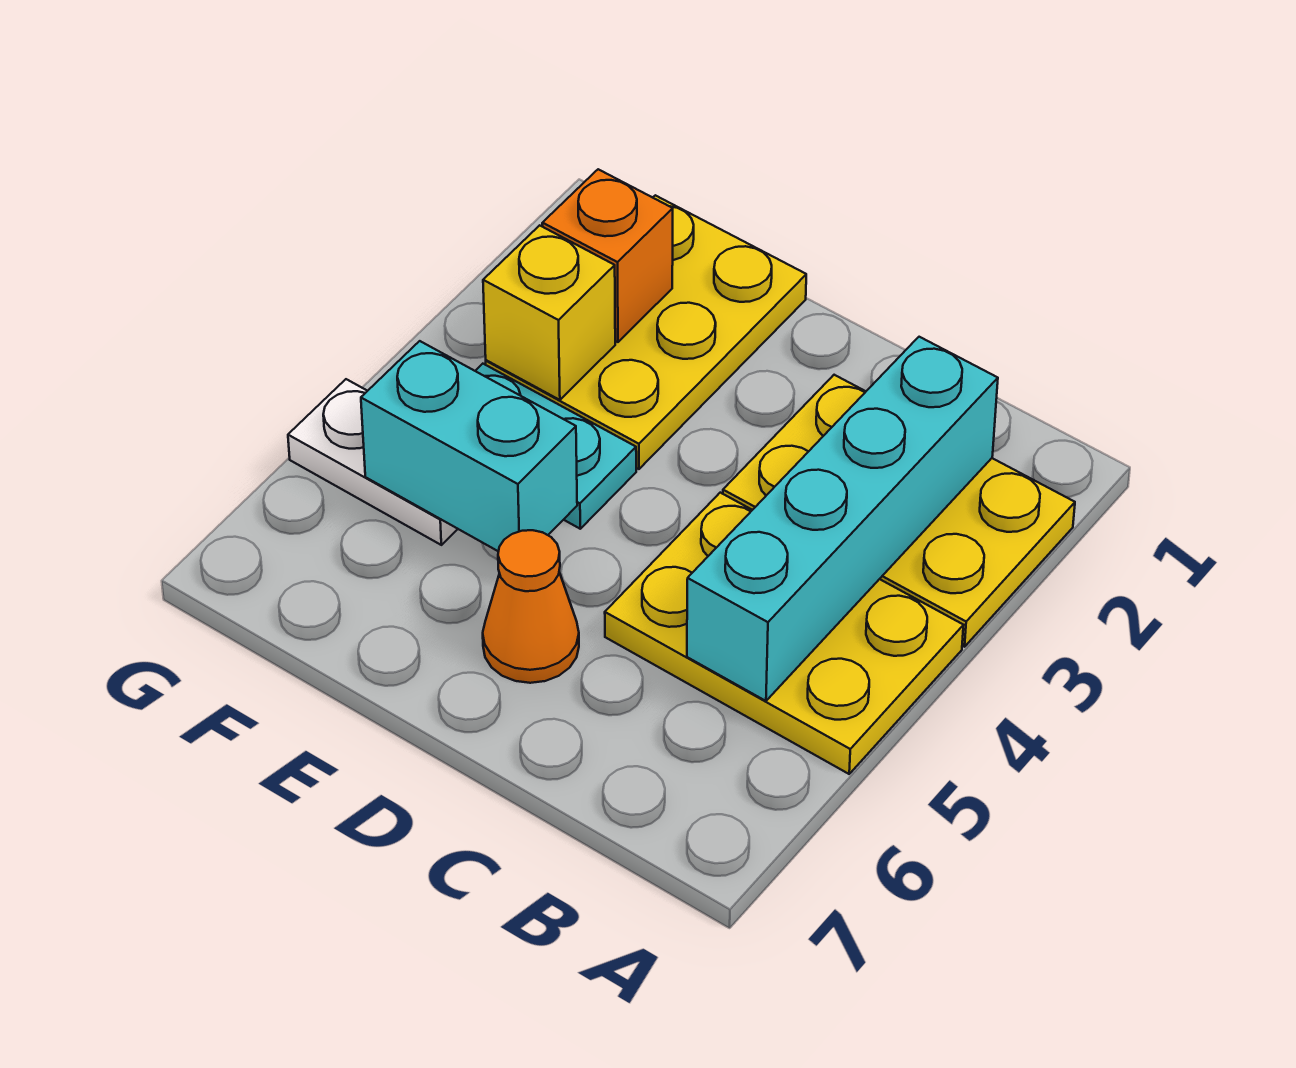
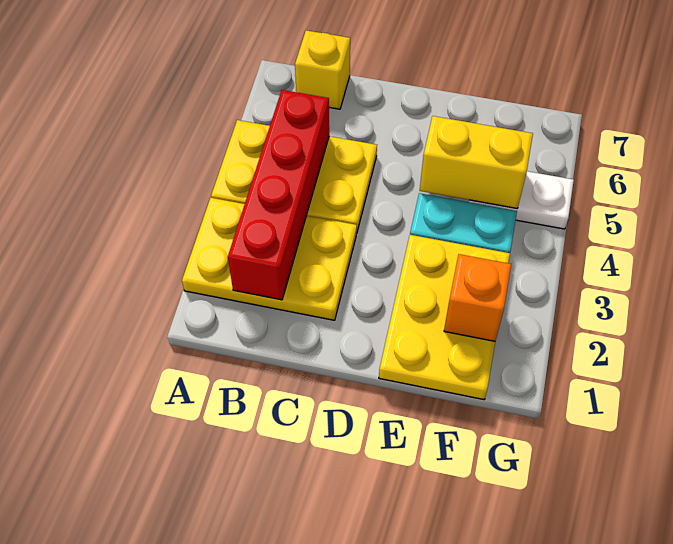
cyan 1x4 brick [687,337,998,701] -> red 1x4 brick [228,90,329,300]
orange 1x1 cone [483,530,579,683] -> none
cyan 1x2 brick [361,341,577,552] -> yellow 1x2 brick [420,116,533,208]
yellow 1x1 brick [483,225,615,400] -> yellow 1x1 brick moved to [295,30,350,109]

